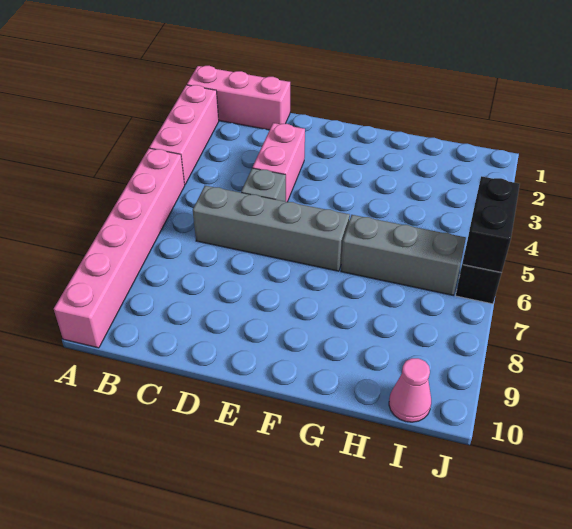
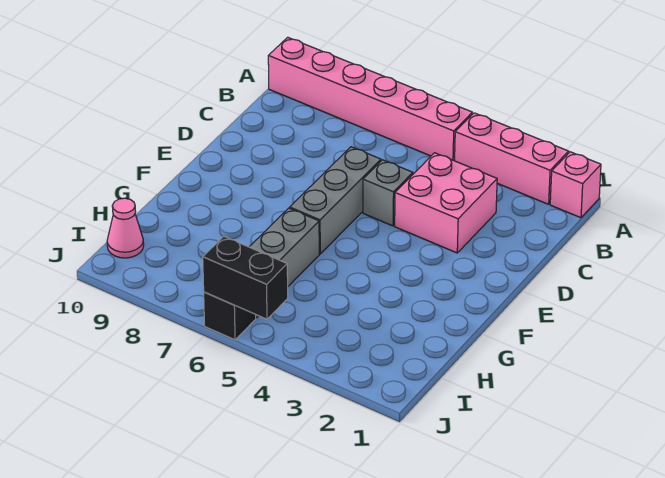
pink 1x3 brick [187,66,290,130] -> pink 1x1 brick [550,152,601,218]
grey 1x4 brick [193,186,350,271] -> grey 1x3 brick [290,147,381,254]
pink 1x2 brick [253,123,305,202] -> pink 2x2 brick [395,153,497,253]

